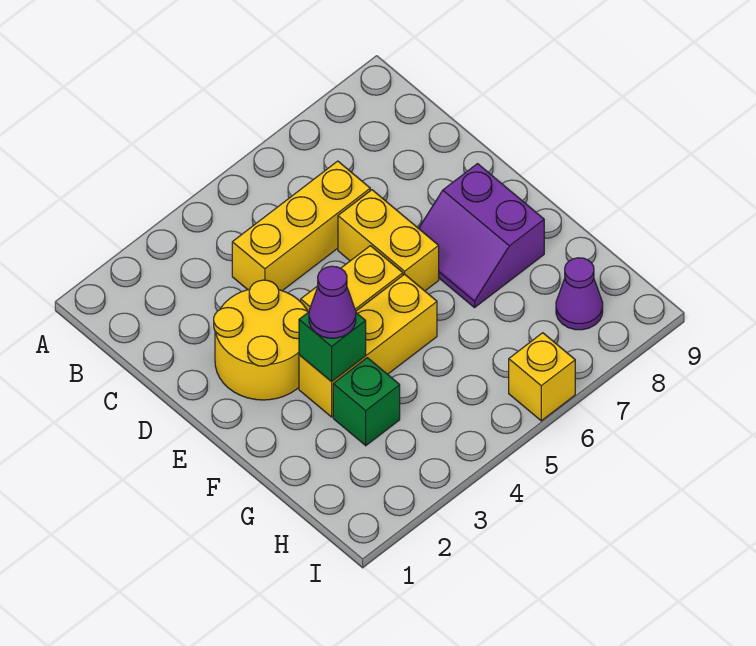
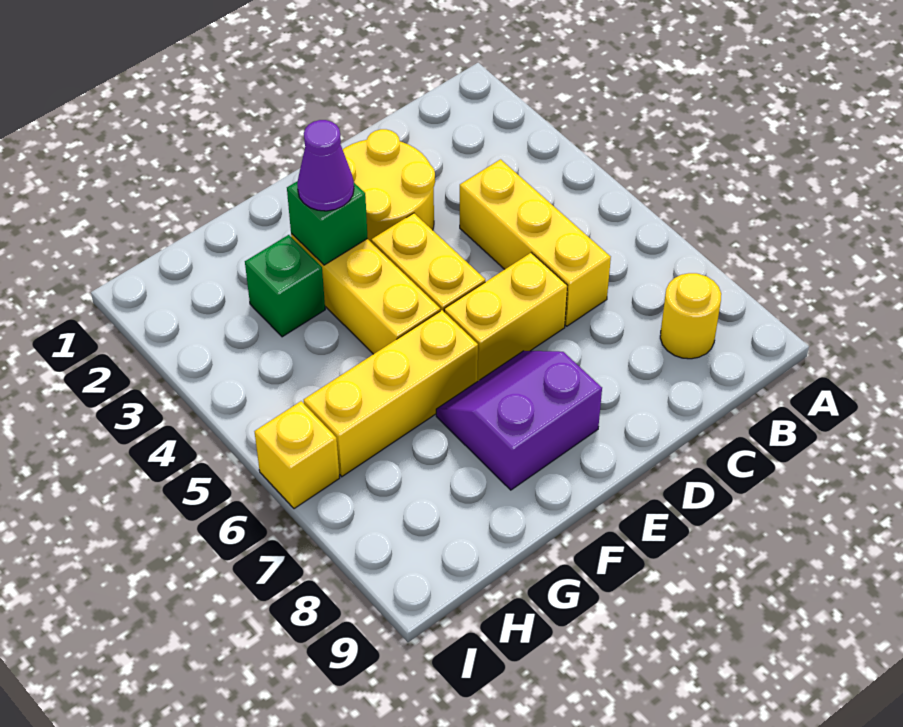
none -> yellow 1x1 round brick [660,273,721,359]
none -> yellow 1x3 brick [304,310,478,477]
purple 1x1 cone [556,258,603,330] -> none

